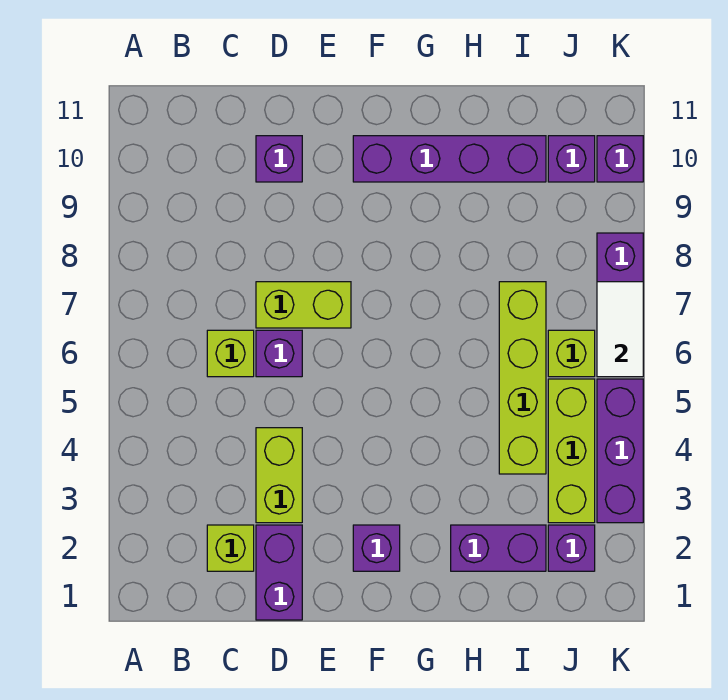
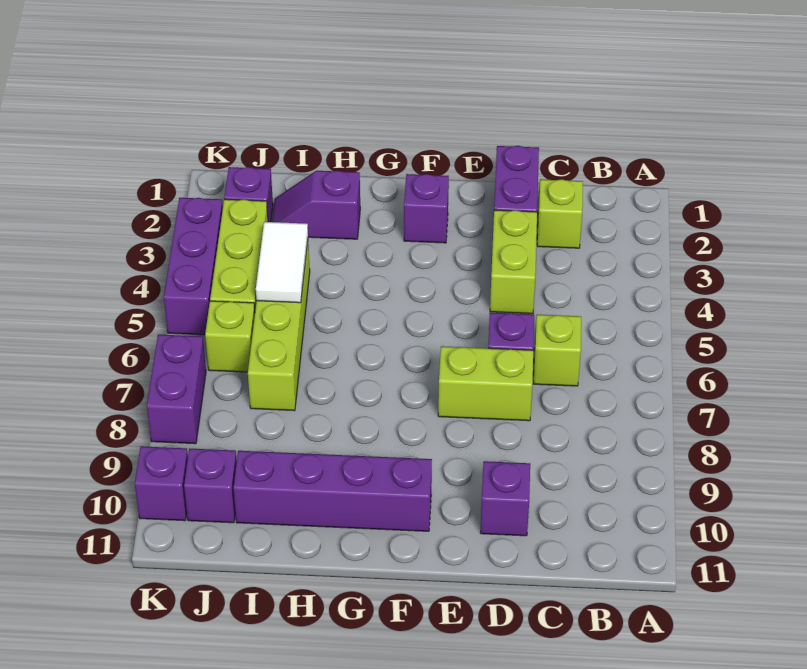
purple 1x2 brick [451,525,546,571] -> purple 1x2 slope [272,171,360,239]
white 1x2 tile [597,282,643,377] -> white 1x2 tile moved to [256,222,308,303]

